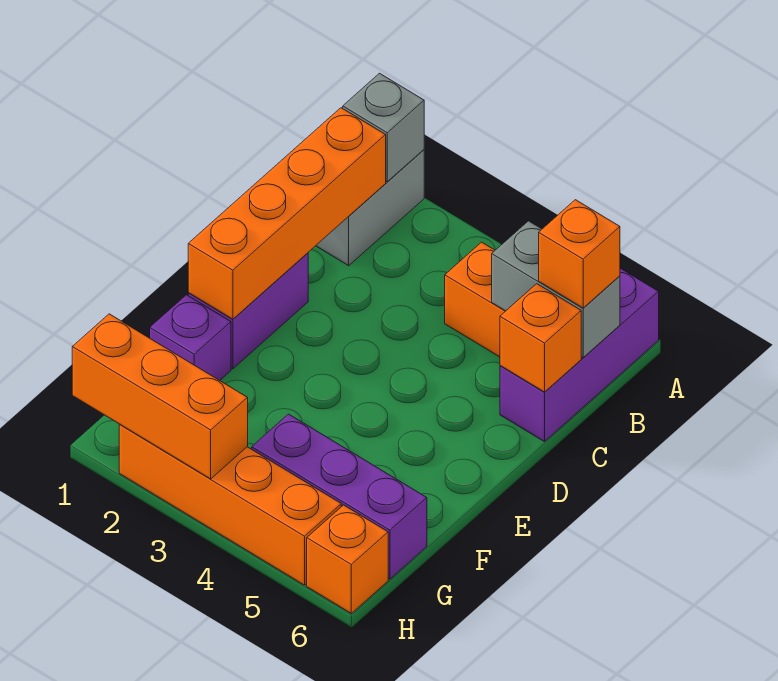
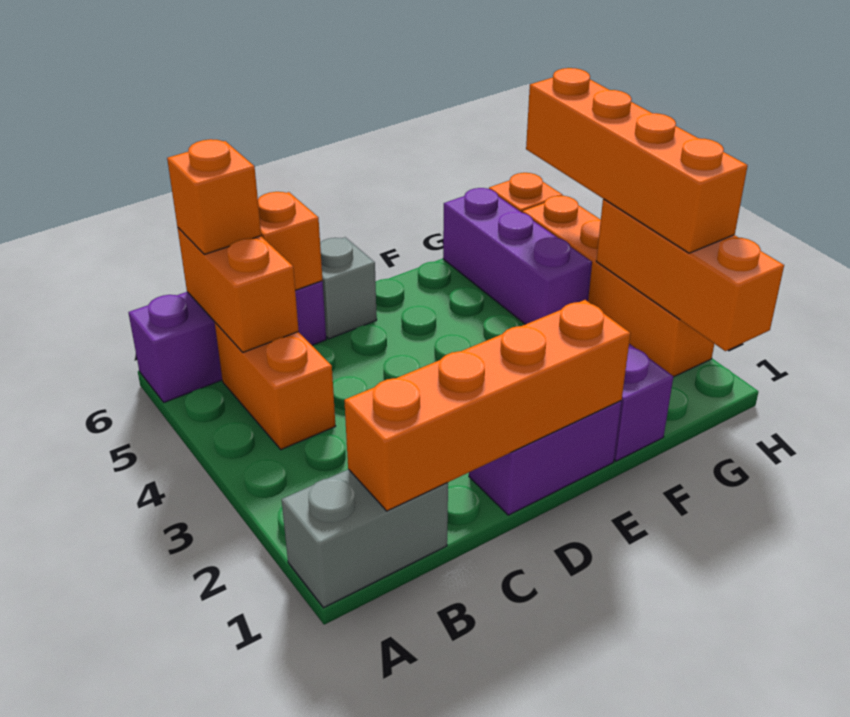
grey 1x1 brick [343,73,424,182] -> grey 1x1 brick moved to [320,237,377,339]
grey 1x2 brick [492,221,620,358] -> orange 1x2 brick [178,228,299,352]
none -> orange 1x4 brick [526,68,748,253]

